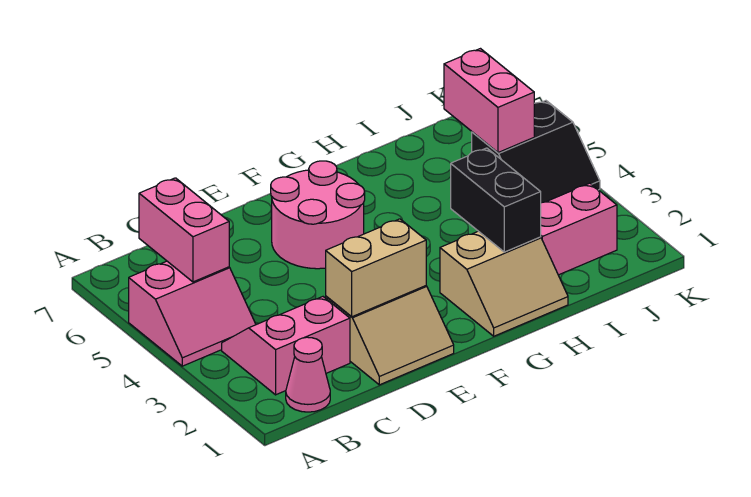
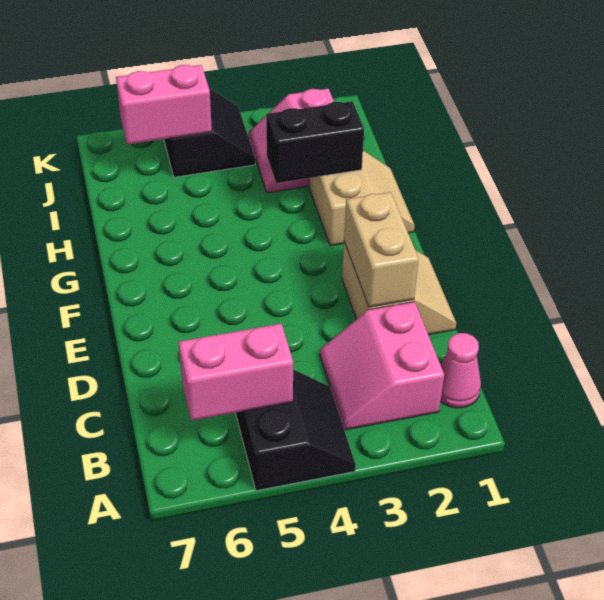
pink 2x2 slope [129,261,256,366] -> black 2x2 slope [236,369,356,491]
pink 2x2 round brick [271,161,365,269] -> none

